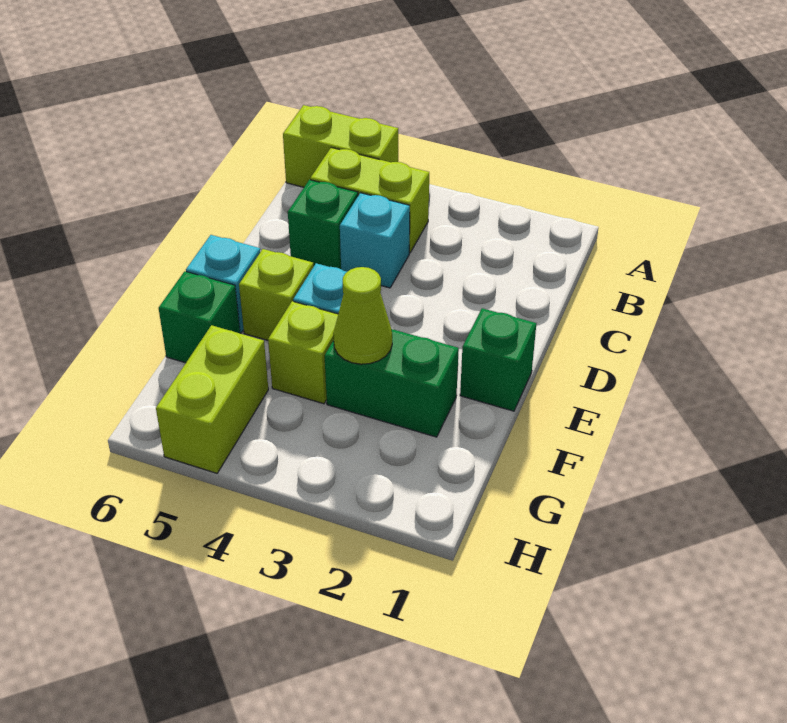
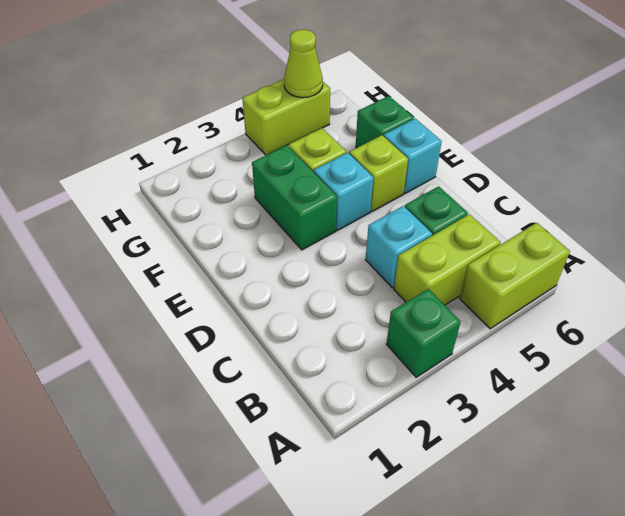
green 1x1 brick [460,308,536,411] -> green 1x1 brick moved to [386,289,461,377]
green 1x2 brick [325,329,459,437] -> green 1x2 brick turned to [252,145,337,250]
lime 1x1 cone [333,267,392,364] -> lime 1x1 cone moved to [284,29,323,98]
lime 1x2 brick [156,325,268,473] -> lime 1x2 brick turned to [242,79,330,155]

